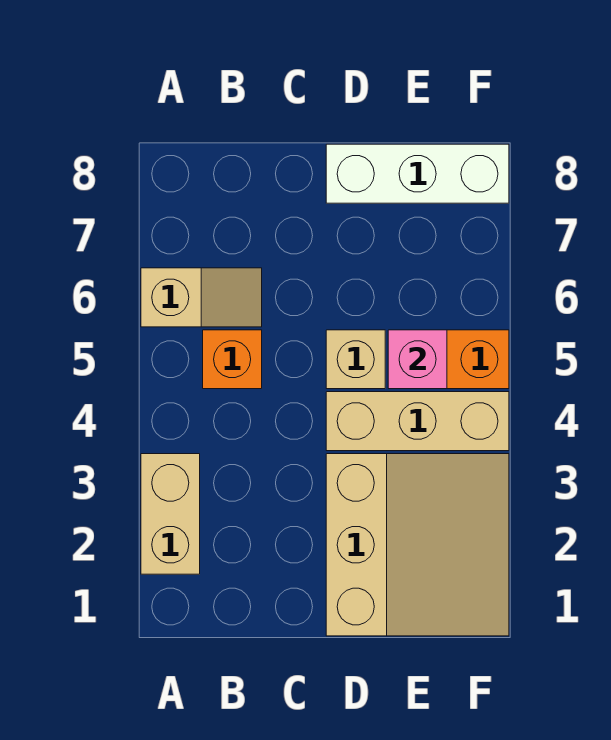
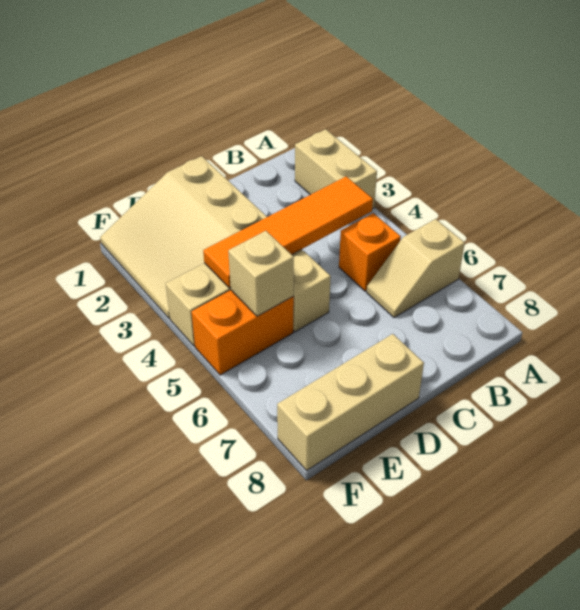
none -> orange 1x4 tile [203,176,373,288]
white 1x3 brick [326,144,509,203] -> tan 1x3 brick [277,334,424,470]
pink 1x1 brick [388,330,447,389] -> tan 1x1 brick [228,231,294,316]

